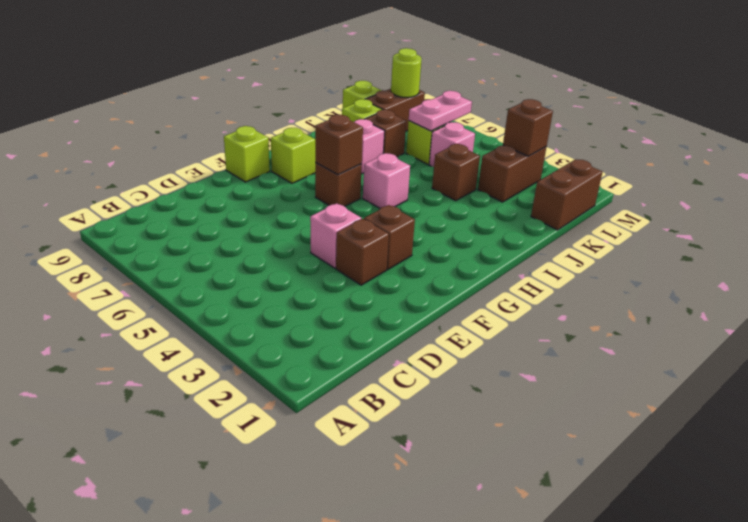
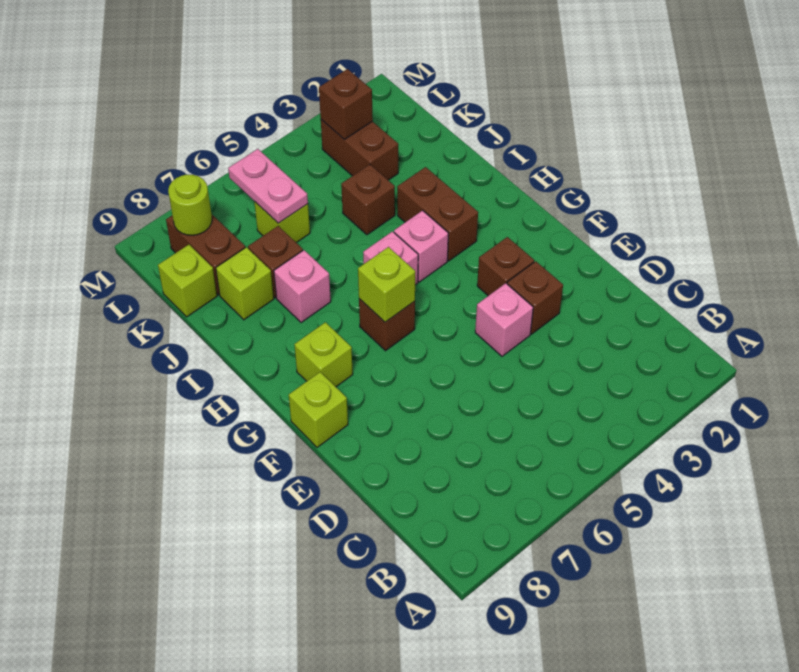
brown 1x1 brick [315,115,363,175] -> lime 1x1 brick [358,247,415,322]
brown 1x2 brick [531,160,602,230] -> brown 1x2 brick moved to [397,167,478,261]
pink 1x1 brick [429,122,475,167] -> pink 1x1 brick moved to [394,210,448,282]

